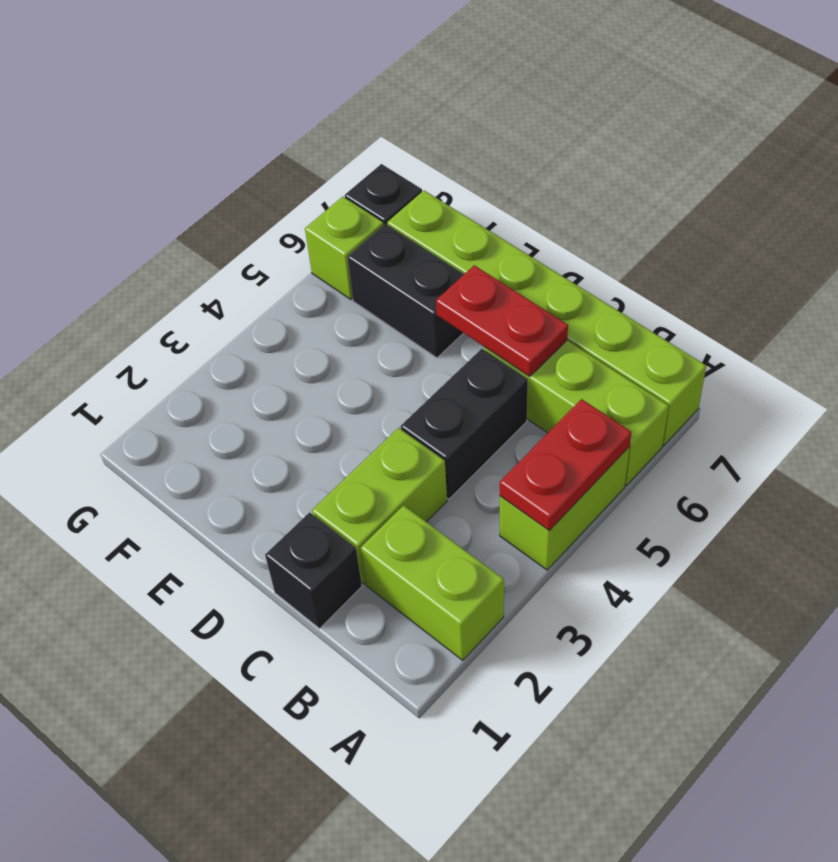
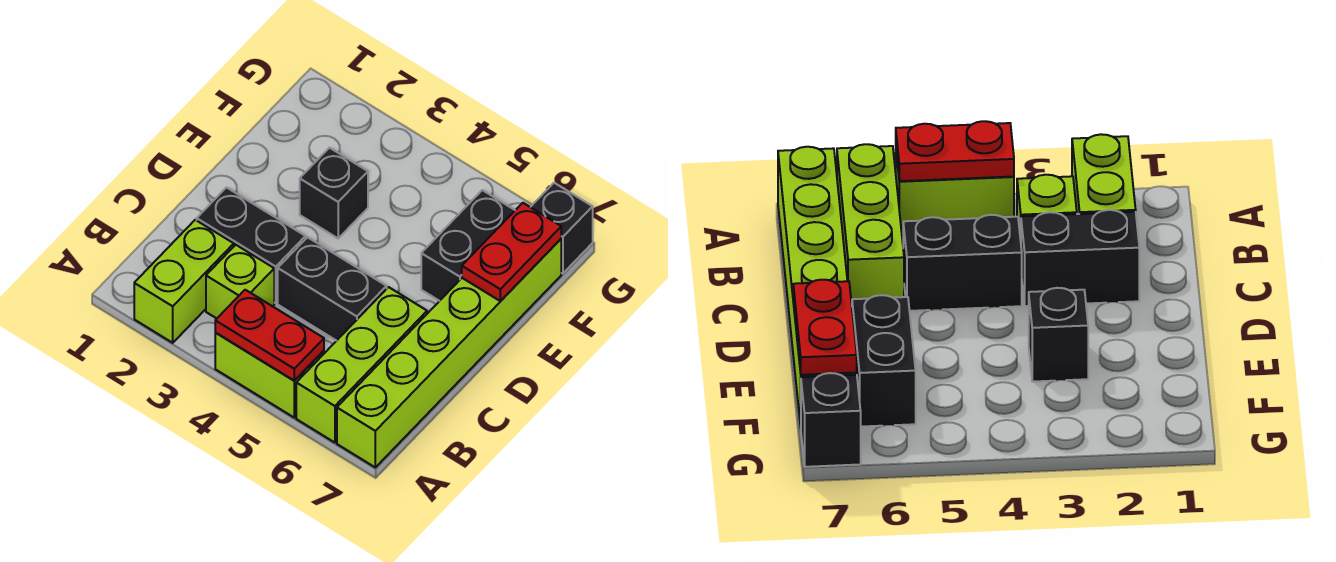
black 1x1 brick [265,512,362,629] -> black 1x1 brick moved to [300,148,368,238]
lime 1x2 brick [312,428,447,584] -> black 1x2 brick [197,188,306,303]
red 1x2 plate [436,265,568,376] -> red 1x2 plate moved to [462,203,561,301]
lime 1x1 brick [305,197,383,299] -> lime 1x1 brick moved to [206,245,274,318]

